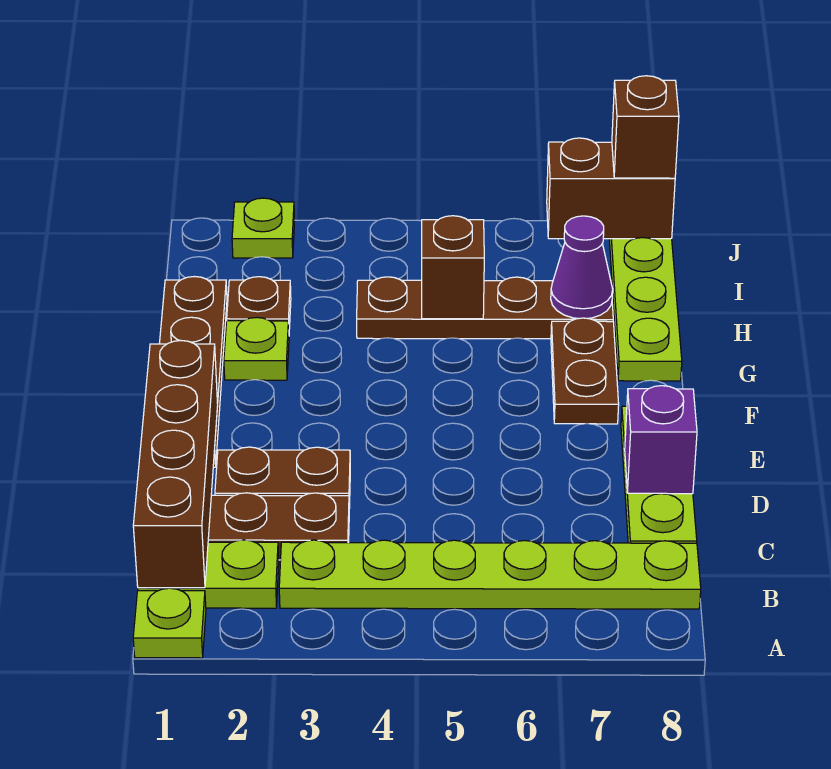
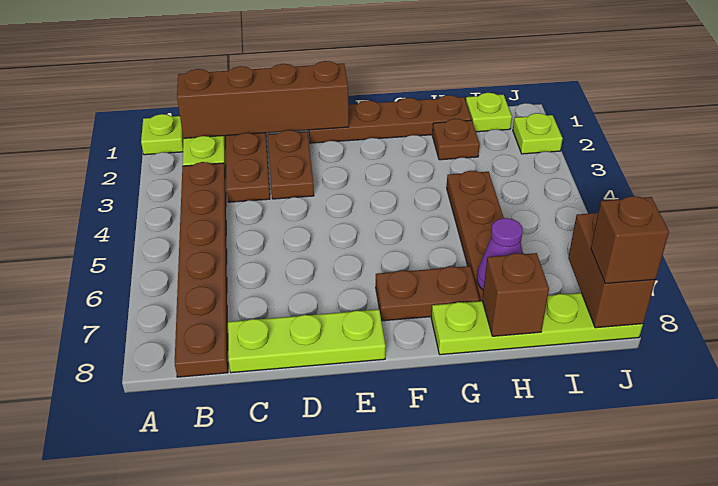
lime 1x6 plate [279,540,701,609] -> brown 1x6 plate [175,162,228,377]
purple 1x1 brick [625,386,697,494] -> none
lime 1x1 plate [224,317,289,380] -> lime 1x1 plate moved to [466,93,512,132]
brown 1x1 brick [422,216,484,319] -> brown 1x1 brick moved to [482,253,549,336]

